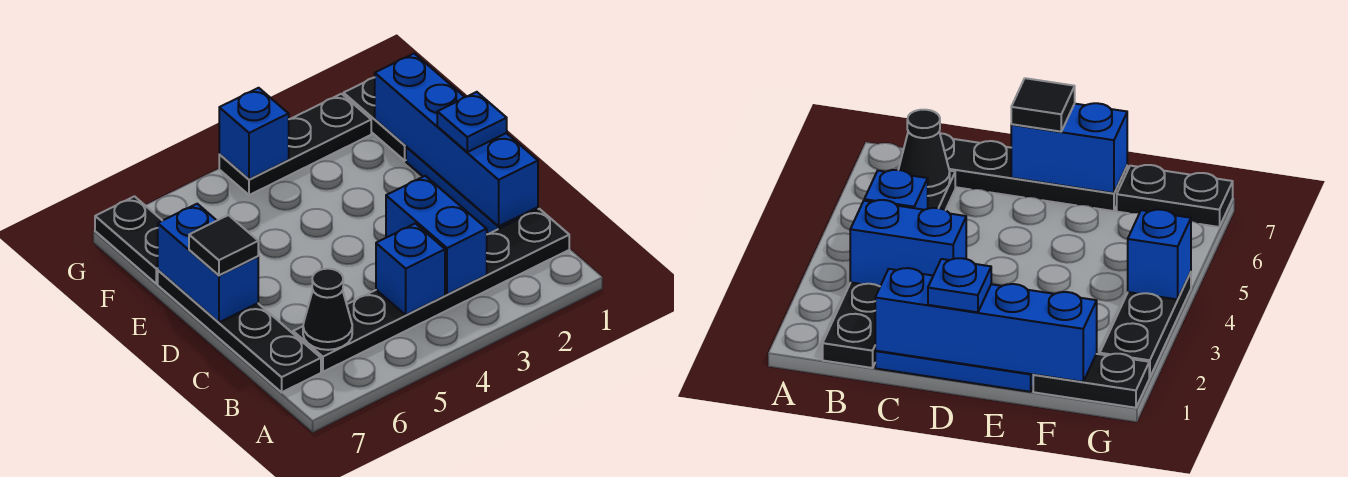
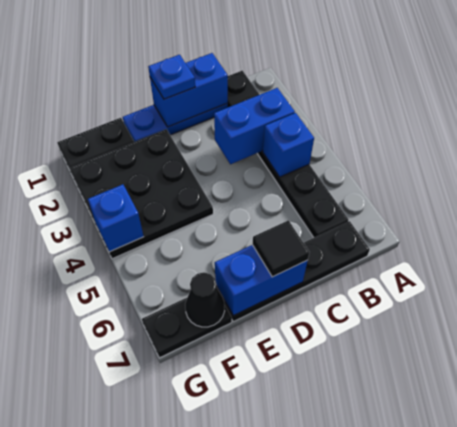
black 1x1 cone [303,269,352,350] -> black 1x1 cone moved to [185,272,224,327]
blue 1x4 brick [374,53,538,226] -> blue 1x2 brick [150,53,228,127]
black 1x3 plate [219,94,371,195] -> black 3x3 plate [70,129,213,259]

